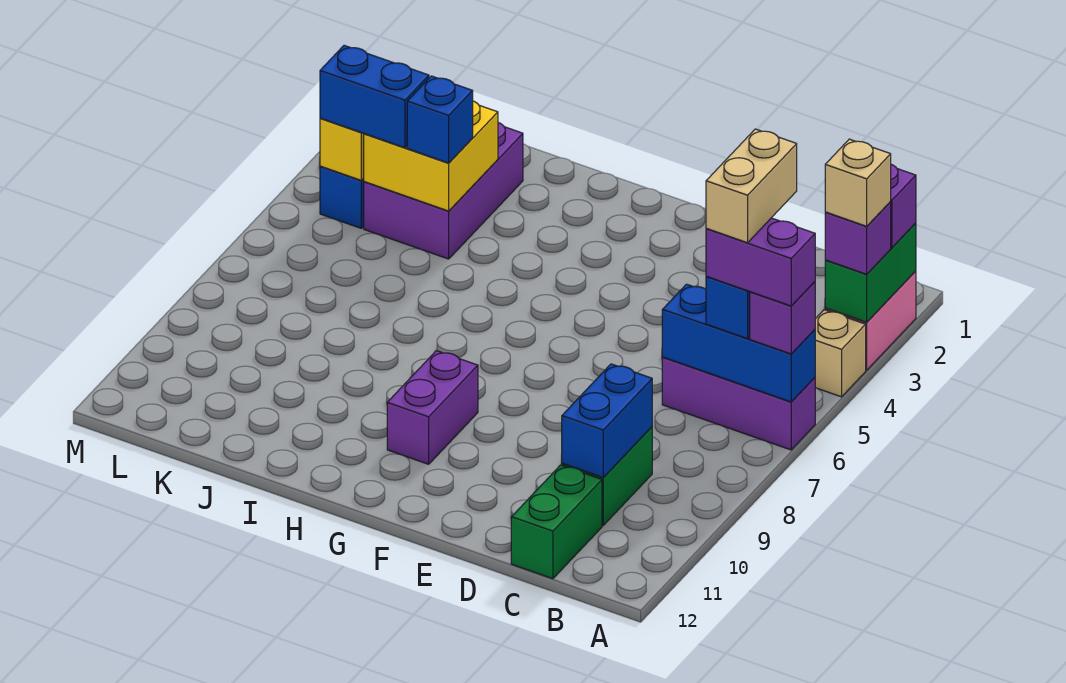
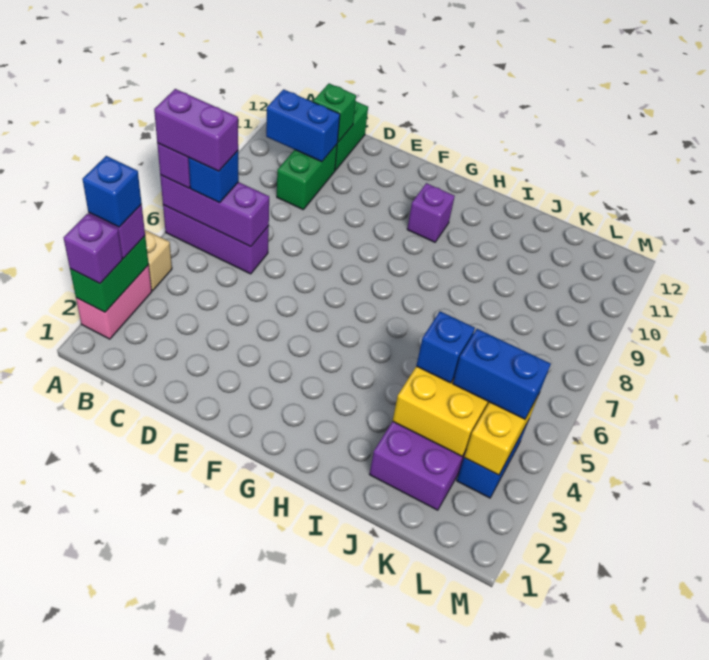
tan 1x1 brick [825,139,891,226] -> blue 1x1 brick [83,156,142,227]
blue 1x3 brick [662,284,815,402] -> purple 1x3 brick [160,175,269,247]
tan 1x2 brick [706,129,797,243] -> none
blue 1x2 brick [562,364,652,478] -> blue 1x2 brick turned to [266,89,340,162]
none -> green 1x1 brick [313,84,356,142]
purple 1x2 brick [387,351,478,464] -> purple 1x1 brick [407,183,455,242]

